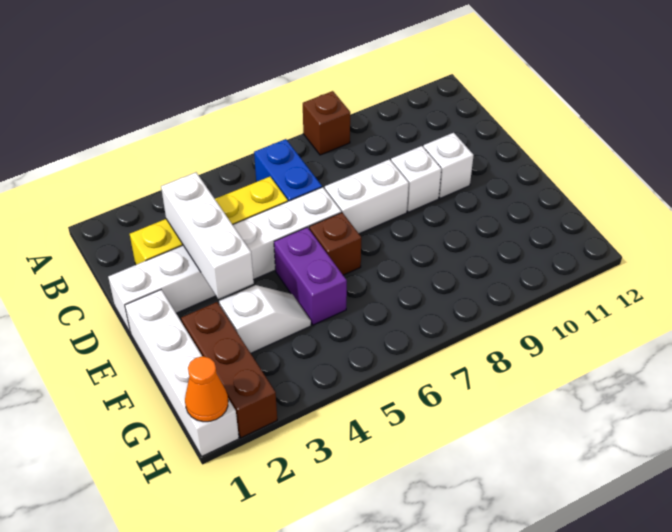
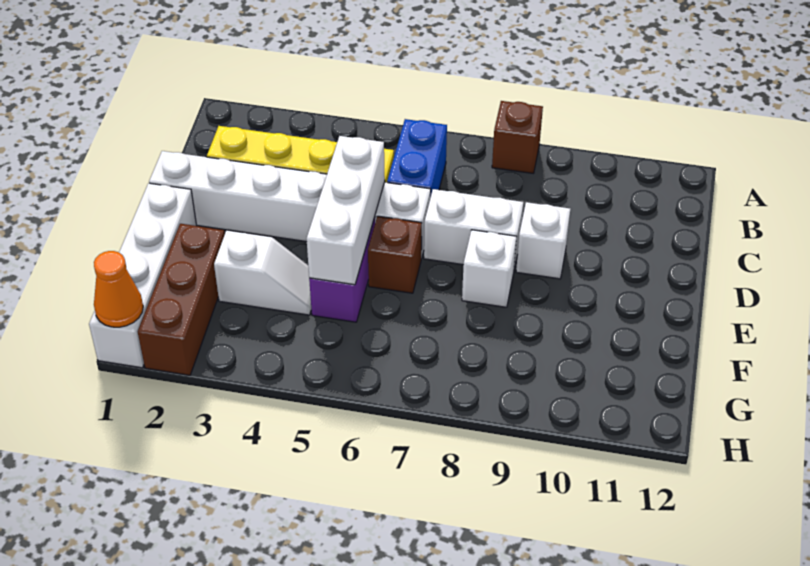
white 1x3 brick [161,172,254,299] -> white 1x3 brick moved to [307,136,385,285]
white 1x1 brick [423,133,474,198] -> white 1x1 brick moved to [462,230,517,307]

